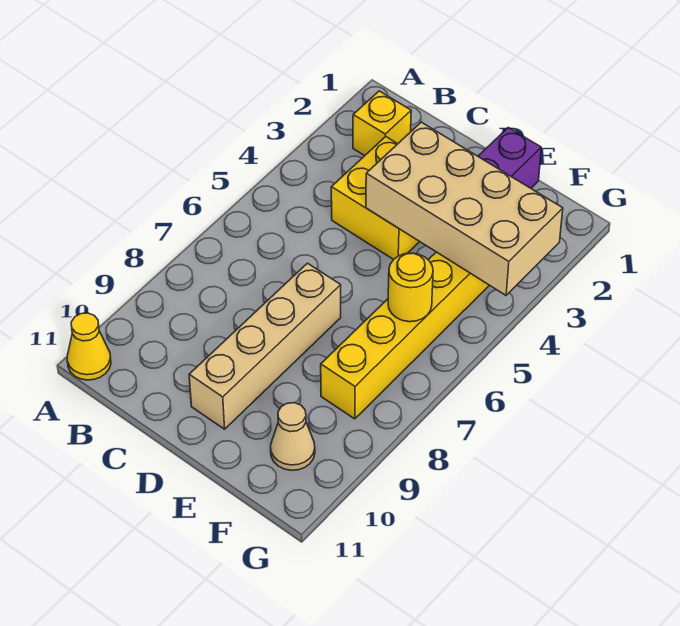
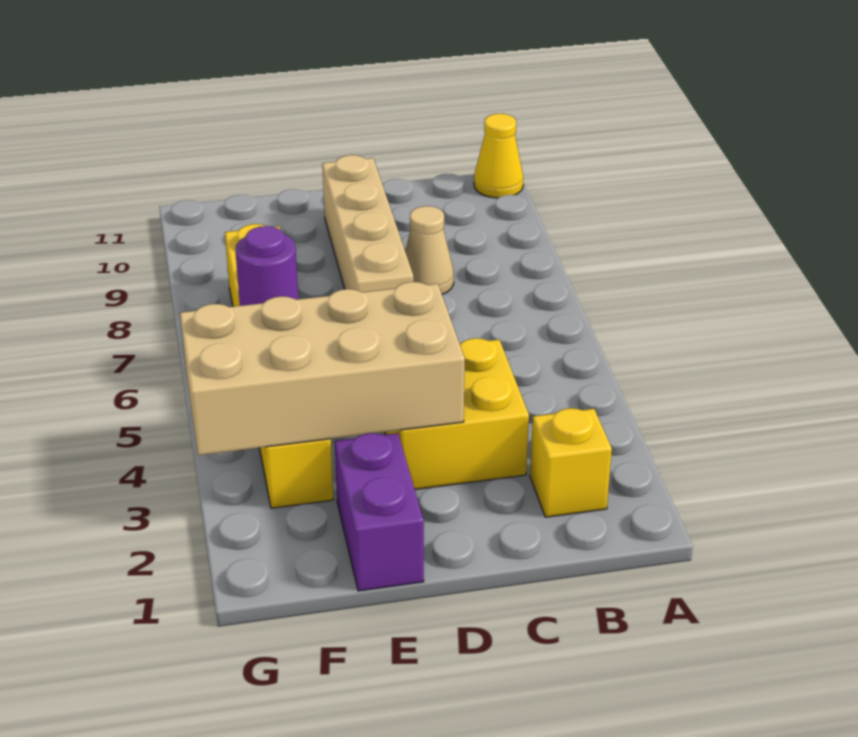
yellow 1x1 round brick [388,253,433,322] -> purple 1x1 round brick [236,226,298,306]
tan 1x1 cone [271,403,315,470] -> tan 1x1 cone moved to [405,206,454,294]

